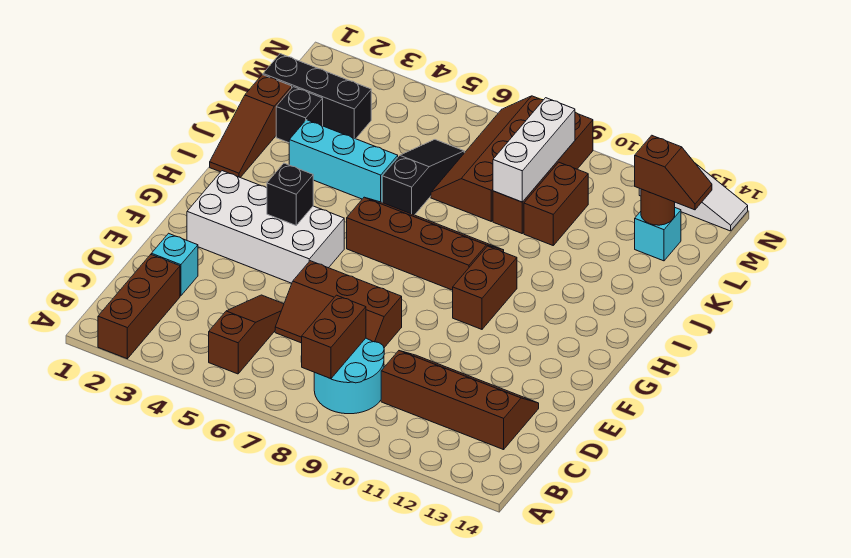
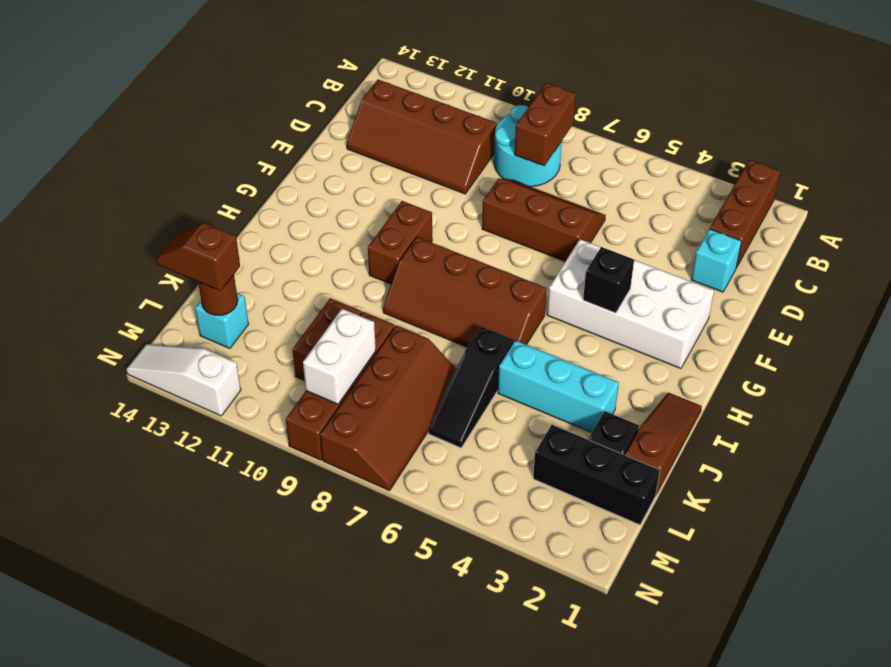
brown 1x3 slope [209,295,284,374] -> none
white 1x3 brick [493,98,575,202] -> white 1x2 brick [303,309,376,404]

